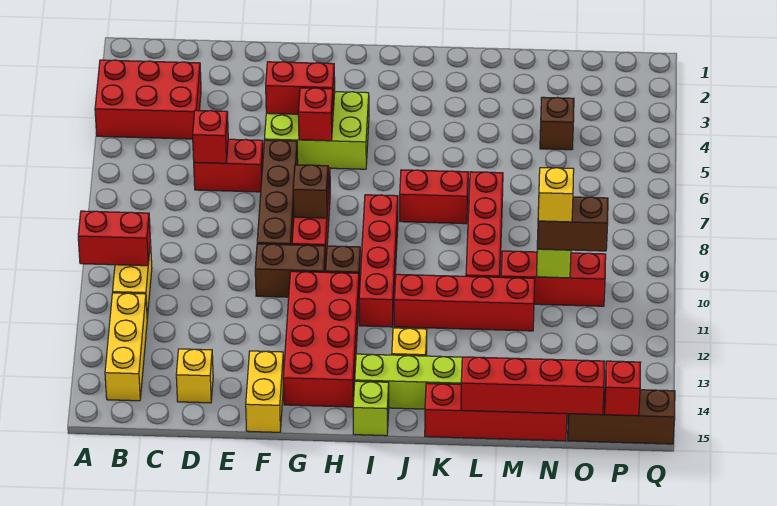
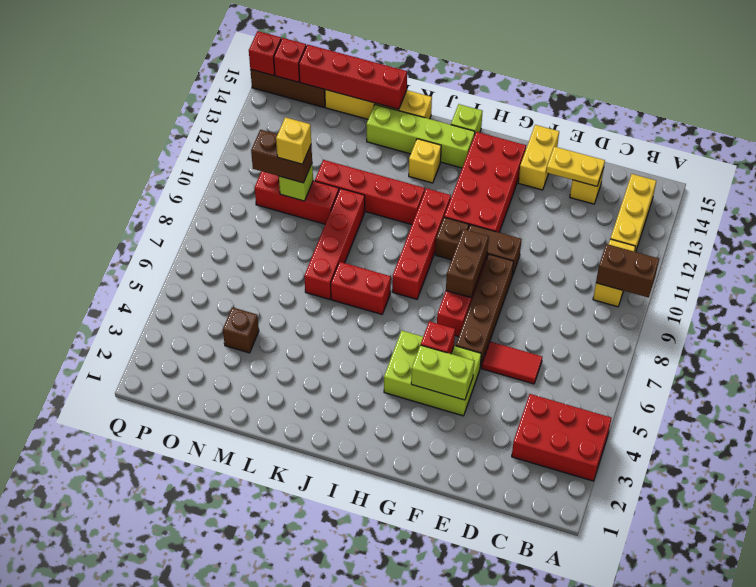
red 1x2 brick [78,211,151,266] -> brown 1x2 brick [596,244,659,298]
red 1x2 brick [194,139,263,192] -> red 1x2 tile [482,342,542,384]
red 1x1 brick [193,110,228,163] -> red 1x1 brick moved to [249,31,281,76]
none -> yellow 1x2 plate [546,147,605,186]
red 1x2 brick [266,62,335,114] -> lime 1x2 brick [411,345,474,400]
brown 1x1 brick [293,165,328,218] -> brown 1x2 brick [446,229,489,298]
red 1x4 brick [425,383,567,441] -> yellow 1x4 brick [325,90,432,119]

